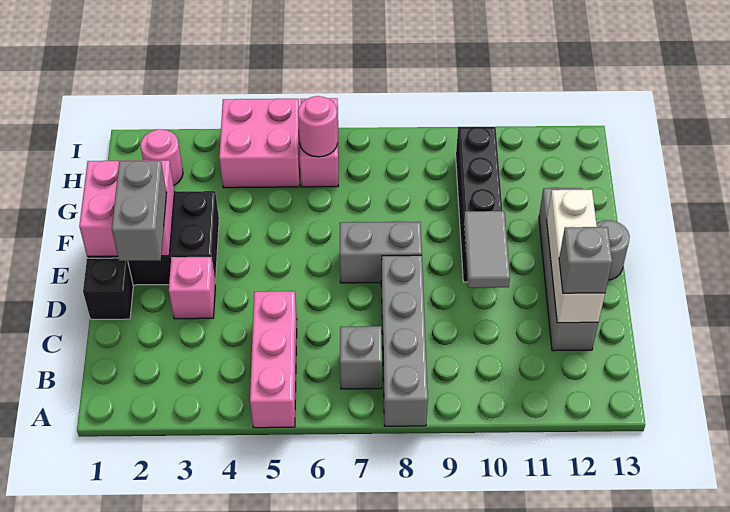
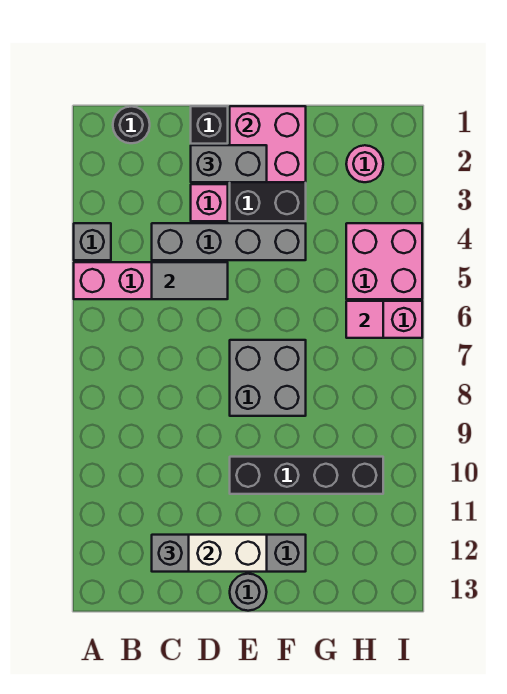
grey 1x4 brick [381,255,428,426] -> grey 1x4 brick moved to [152,223,306,260]
none -> black 1x1 round brick [113,106,150,143]
grey 1x1 brick [340,326,382,389] -> grey 1x1 brick moved to [74,223,111,260]
grey 1x2 tile [464,211,510,288] -> grey 1x2 tile moved to [152,262,228,299]
grey 1x2 brick [340,222,422,283] -> grey 2x2 brick [230,340,306,416]
pink 1x1 round brick [298,96,338,157] -> pink 1x1 tile [346,301,383,338]

